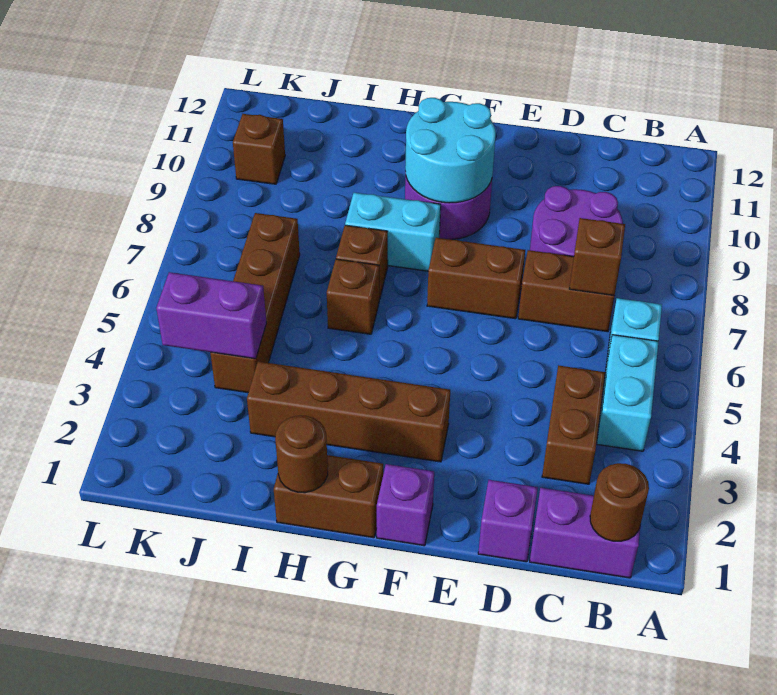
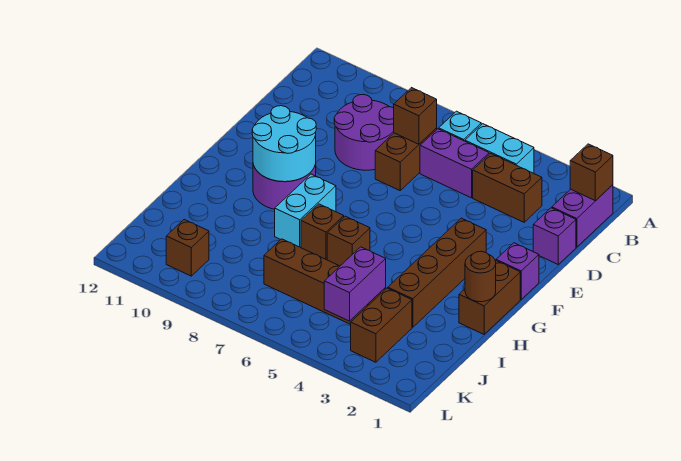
brown 1x1 round brick [590,463,649,541] -> brown 1x1 brick [570,144,613,201]
none -> purple 1x2 brick [420,129,489,198]
brown 1x2 brick [427,238,525,319] -> brown 1x2 brick moved to [351,288,412,362]

